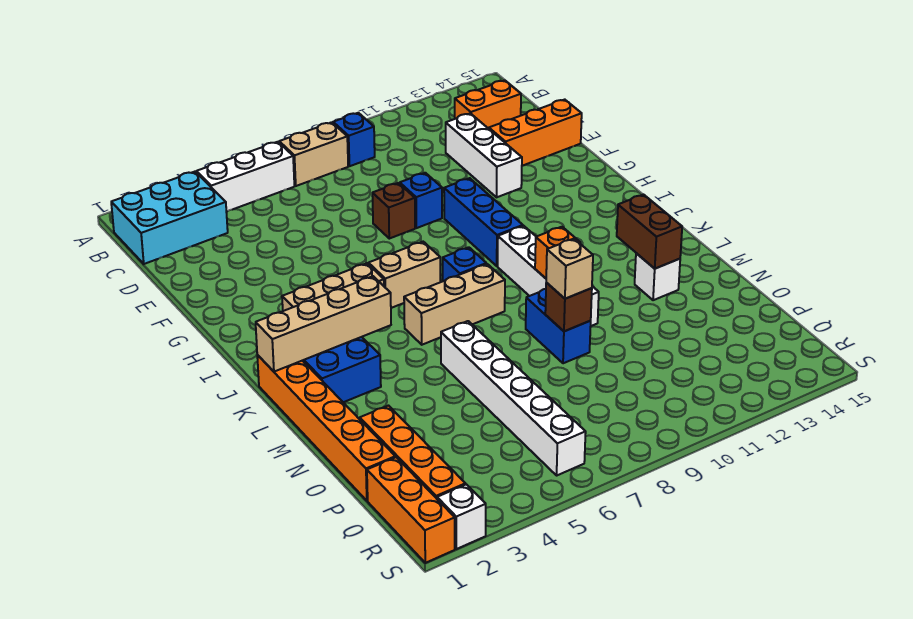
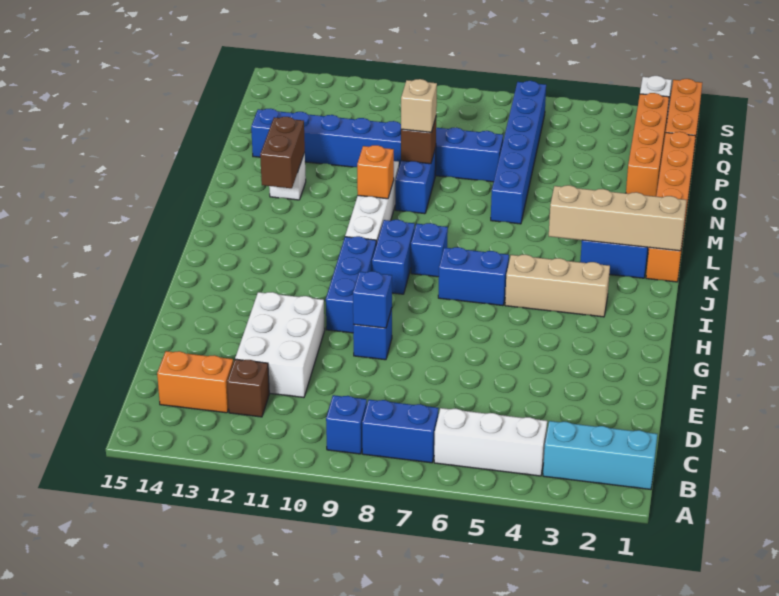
cyan 2x3 brick [111,172,228,264] -> cyan 1x3 brick [543,421,657,489]
tan 1x2 brick [279,122,348,186] -> blue 1x2 brick [362,400,439,463]
white 1x3 brick [446,113,522,197] -> white 2x3 brick [235,292,325,397]
orange 1x3 brick [489,100,582,166] -> none
brown 1x1 brick [372,183,415,239] -> brown 1x1 brick moved to [227,359,269,417]
none -> blue 1x1 brick [353,271,392,328]
tan 1x2 brick [368,242,440,308] -> blue 1x2 brick [438,247,509,306]
none -> blue 1x2 brick [372,220,415,294]
tan 1x3 brick [404,264,505,345] -> none
white 1x6 brick [441,321,586,475] -> blue 1x6 brick [491,81,546,224]
none -> blue 1x8 brick [251,109,503,182]

